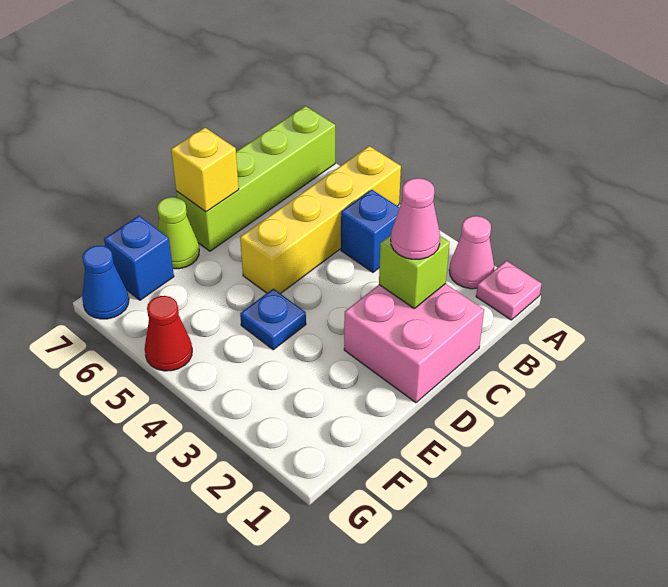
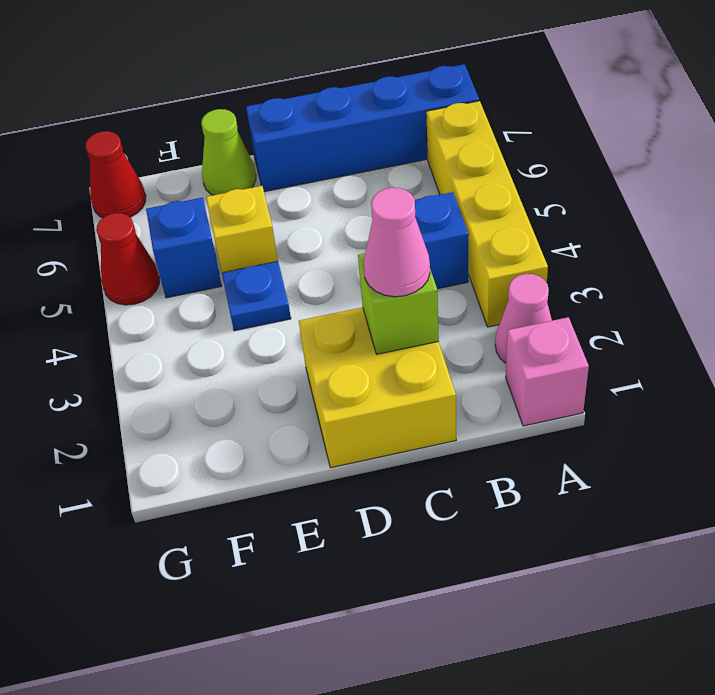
pink 1x1 plate [476,261,542,320] -> pink 1x1 brick [506,317,589,426]
yellow 1x4 brick [240,146,401,294] -> yellow 1x4 brick turned to [426,101,548,327]
lime 1x4 brick [176,106,335,251] -> blue 1x4 brick [246,64,479,192]
pink 2x2 brick [344,284,484,403] -> yellow 2x2 brick [299,307,456,468]
yellow 1x1 brick [171,128,239,212] -> yellow 1x1 brick moved to [206,186,278,273]
blue 1x1 brick [104,216,174,300] -> blue 1x1 brick moved to [146,197,222,298]
blue 1x1 cone [82,246,129,319] -> red 1x1 cone [85,131,146,218]

